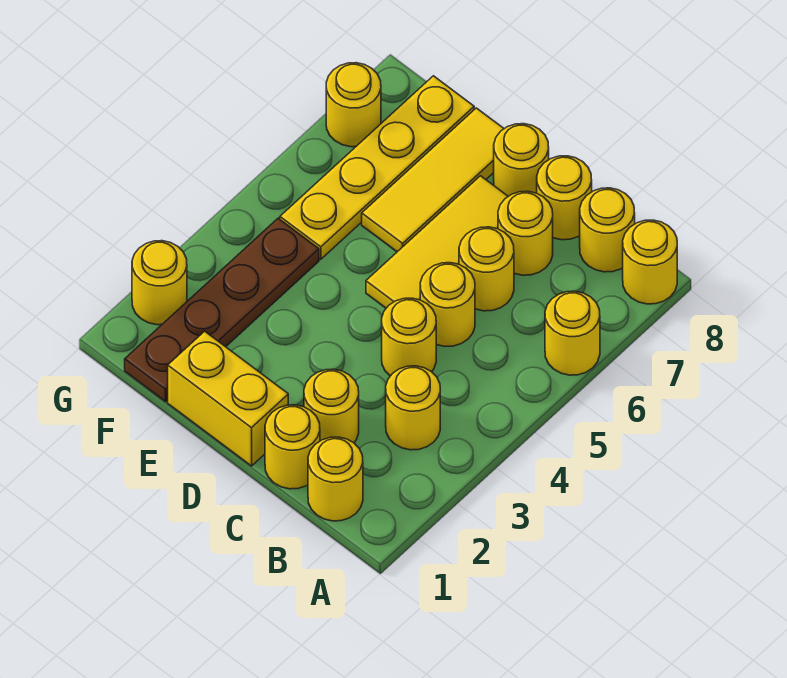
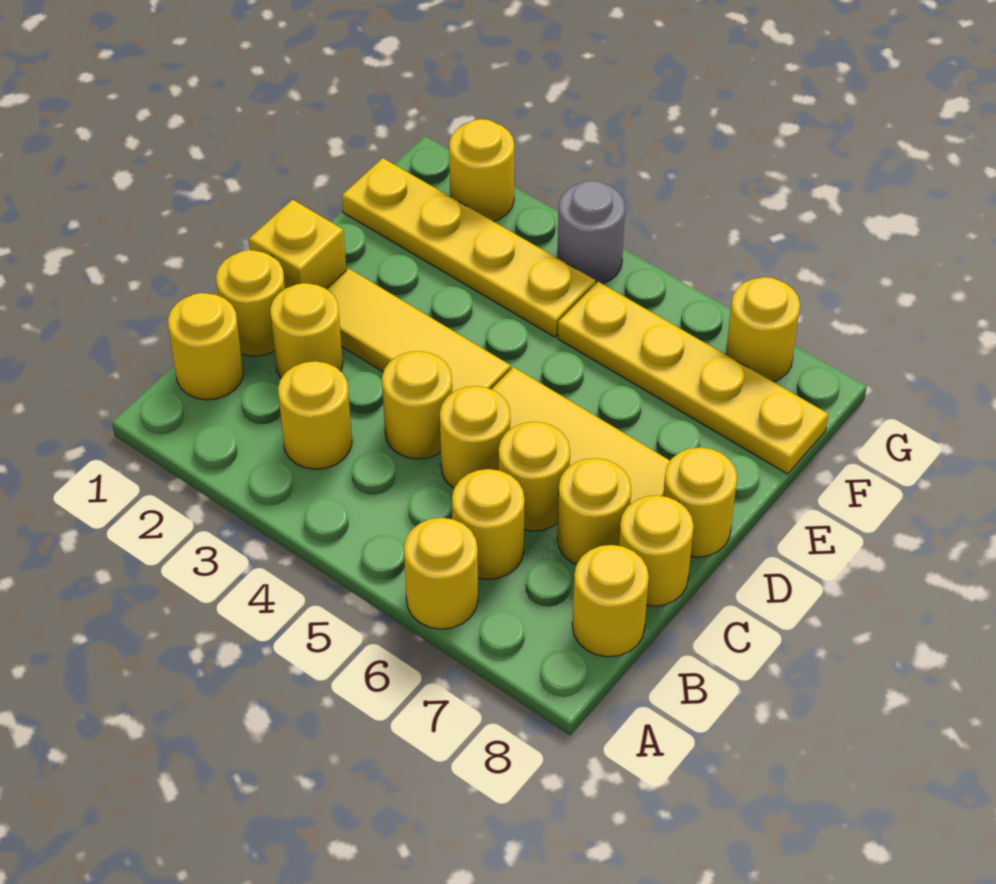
yellow 1x1 round brick [623,220,677,304] -> yellow 1x1 round brick moved to [452,469,525,579]
yellow 1x2 brick [168,331,288,466] -> yellow 1x1 brick [249,200,346,289]
yellow 1x3 tile [362,108,504,252] -> yellow 1x3 tile moved to [327,269,511,393]
brown 1x4 plate [125,218,319,402] -> yellow 1x4 plate [342,158,595,337]
none -> grey 1x1 round brick [557,180,625,284]

